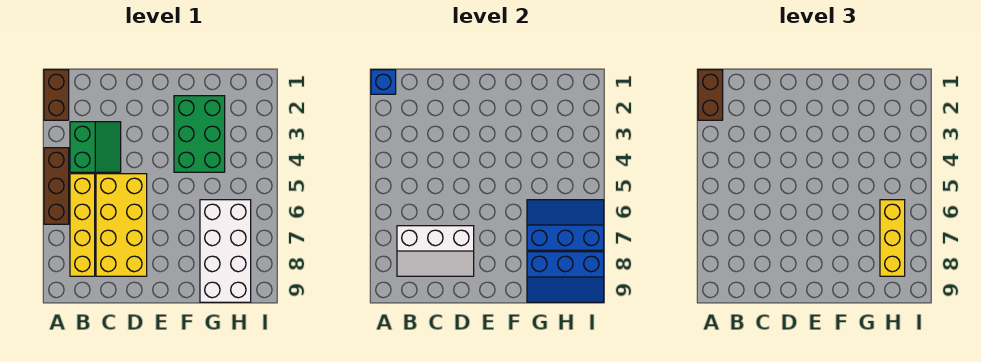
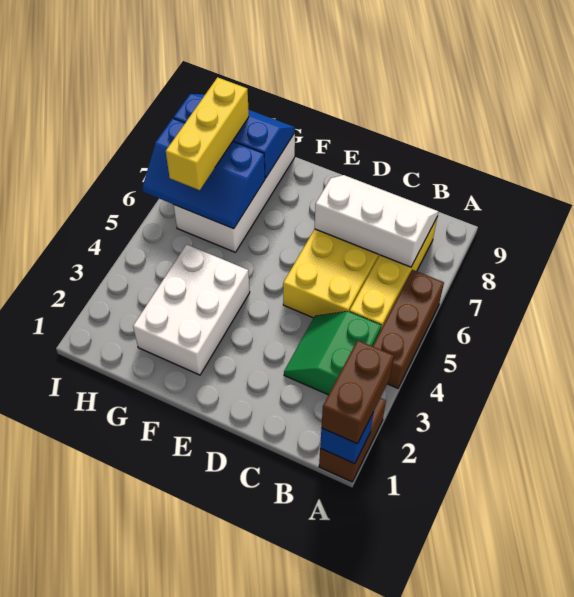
green 2x3 brick [174,96,225,172] -> white 2x3 brick [133,244,250,375]

